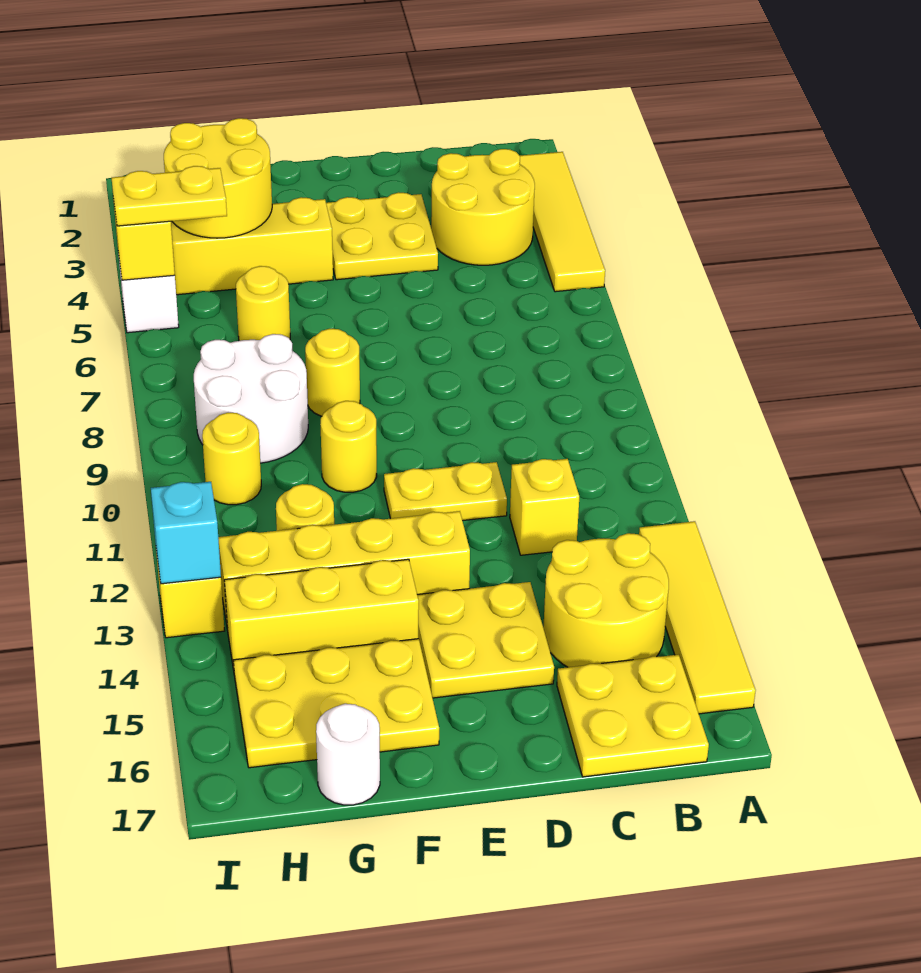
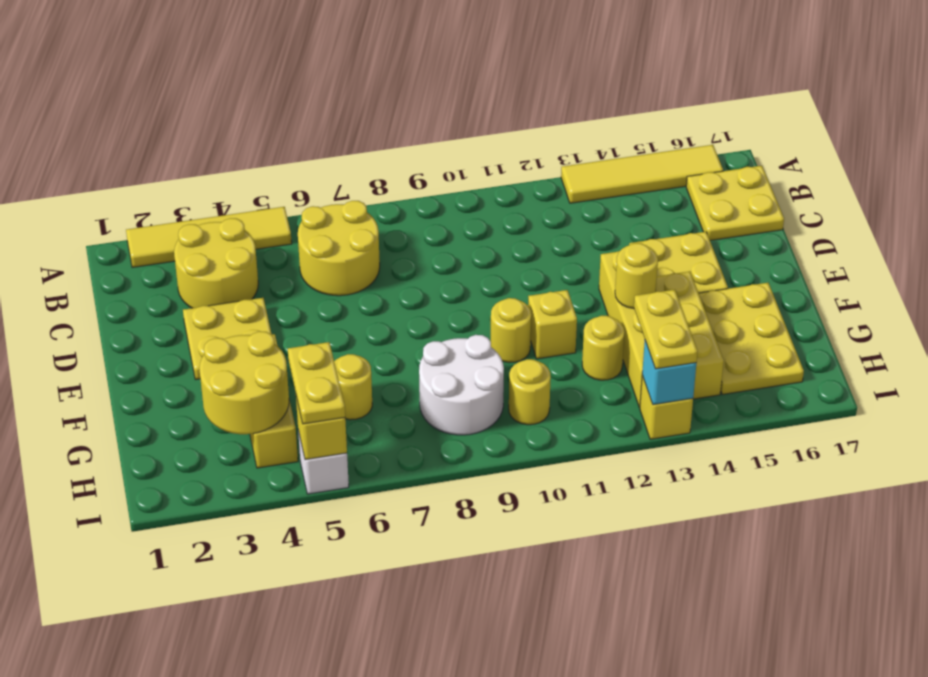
yellow 2x2 round brick [543,533,669,667] -> yellow 2x2 round brick moved to [298,201,380,296]
yellow 1x1 brick [510,459,579,555] -> yellow 1x1 brick moved to [528,290,577,359]
yellow 1x2 plate [384,462,507,521] -> yellow 1x2 plate moved to [634,290,698,369]
yellow 1x1 round brick [305,329,360,416] -> yellow 1x1 round brick moved to [615,243,658,309]
white 1x1 round brick [316,704,380,805] -> none

